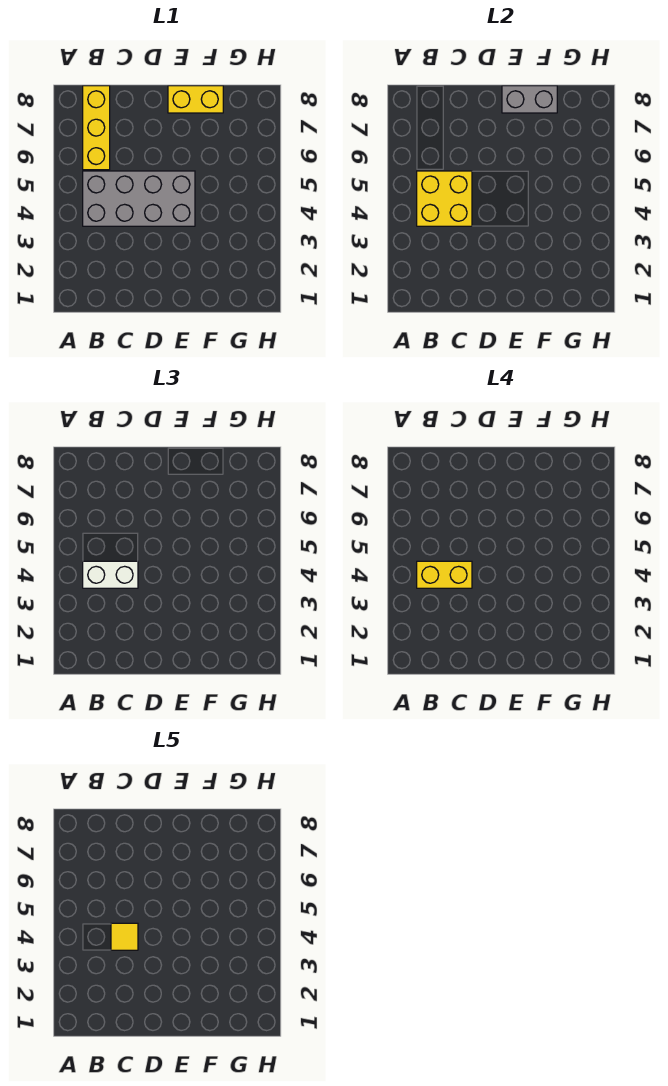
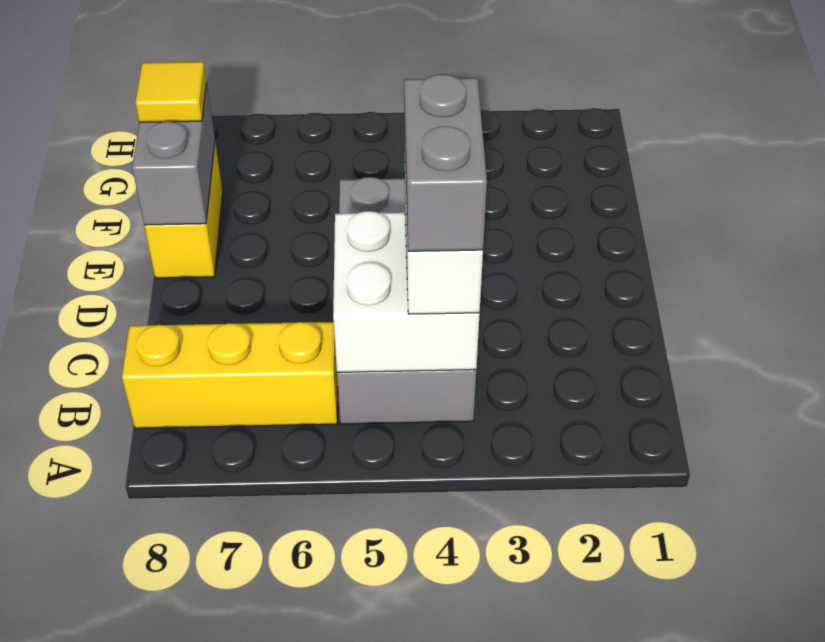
yellow 2x2 brick [417,171,472,226] -> white 2x2 brick [333,211,480,372]
yellow 1x2 brick [417,561,472,588] -> grey 1x2 brick [404,74,487,251]
yellow 1x1 tile [111,923,138,950] -> yellow 1x1 tile moved to [135,62,207,122]

